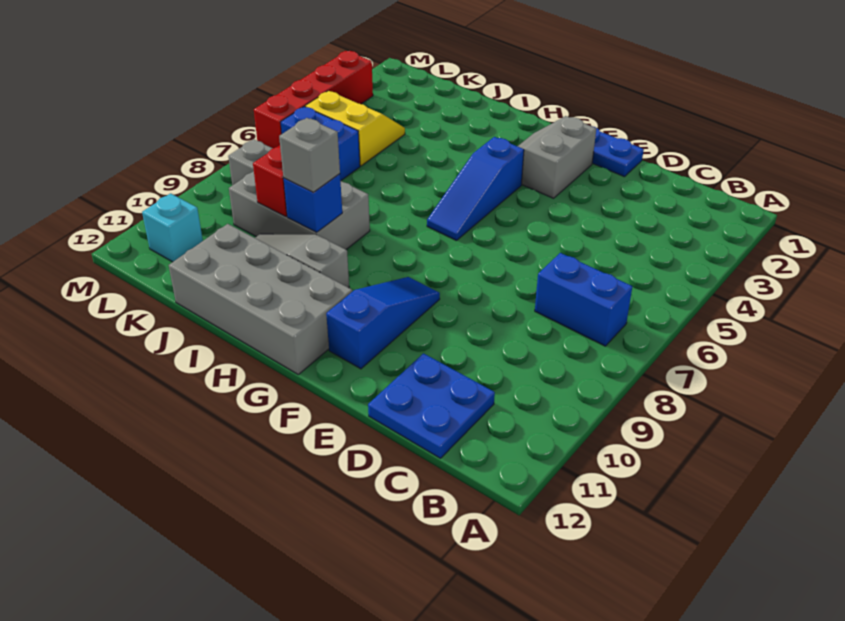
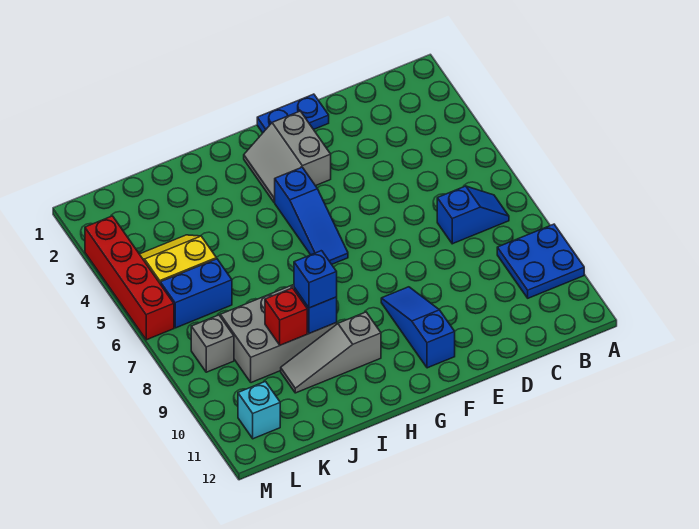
blue 1x2 brick [535,253,632,346] -> blue 1x2 slope [437,186,509,244]
blue 2x2 plate [368,353,495,458] -> blue 2x2 plate moved to [497,224,584,298]
grey 2x4 brick [169,224,352,374] -> none
grey 1x1 brick [279,118,340,193] -> blue 1x1 brick [294,251,337,308]

